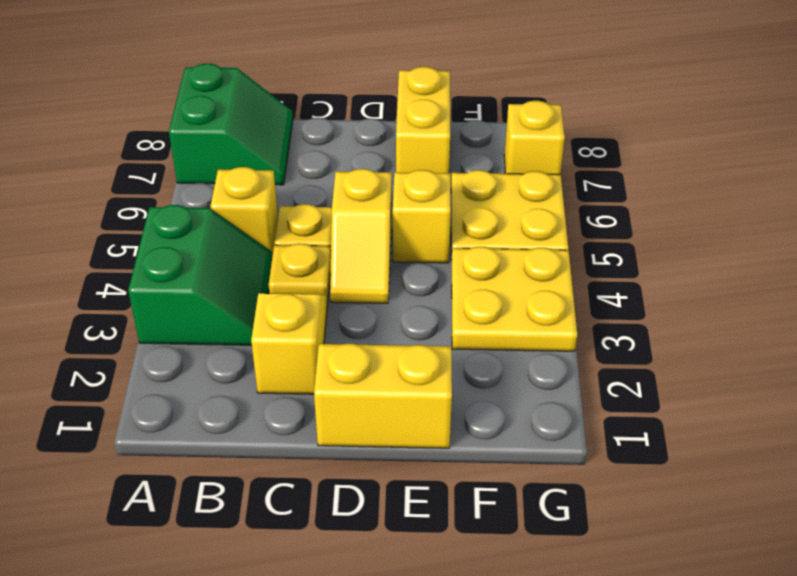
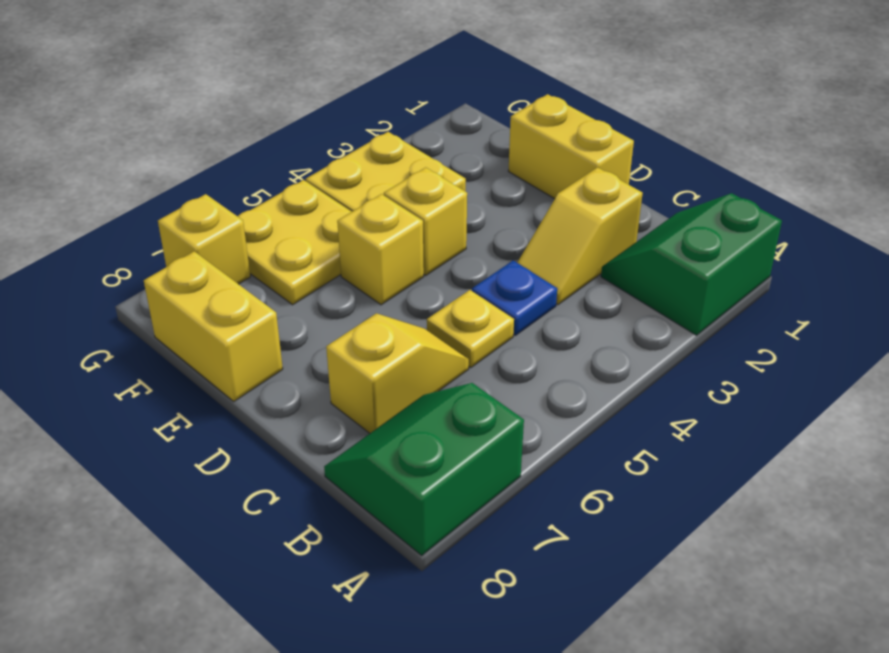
green 2x2 slope [128,205,272,345] -> green 2x2 slope moved to [601,193,782,335]
yellow 1x1 brick [211,167,278,256] -> yellow 1x1 brick moved to [384,167,467,275]
yellow 1x1 plate [269,243,331,302] -> blue 1x1 plate [472,260,557,335]
yellow 1x2 slope [330,169,392,303] -> yellow 1x2 slope moved to [326,313,469,433]
yellow 1x2 brick [396,67,450,173] -> yellow 1x2 brick turned to [144,251,283,401]

